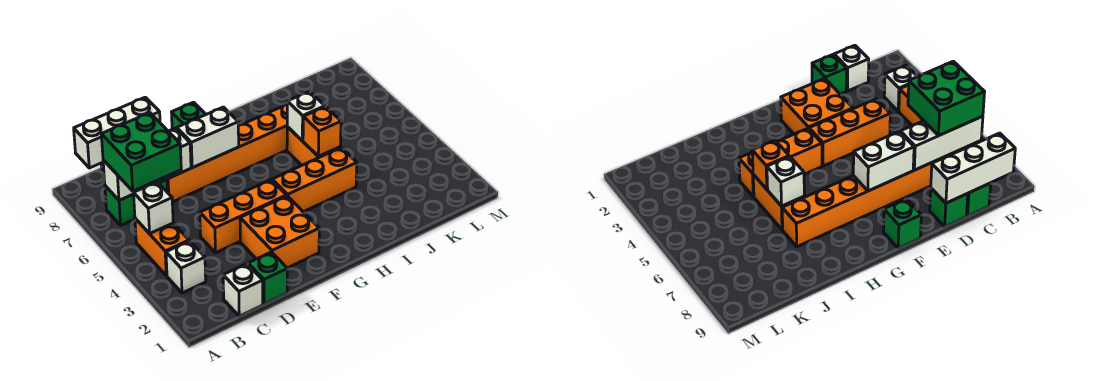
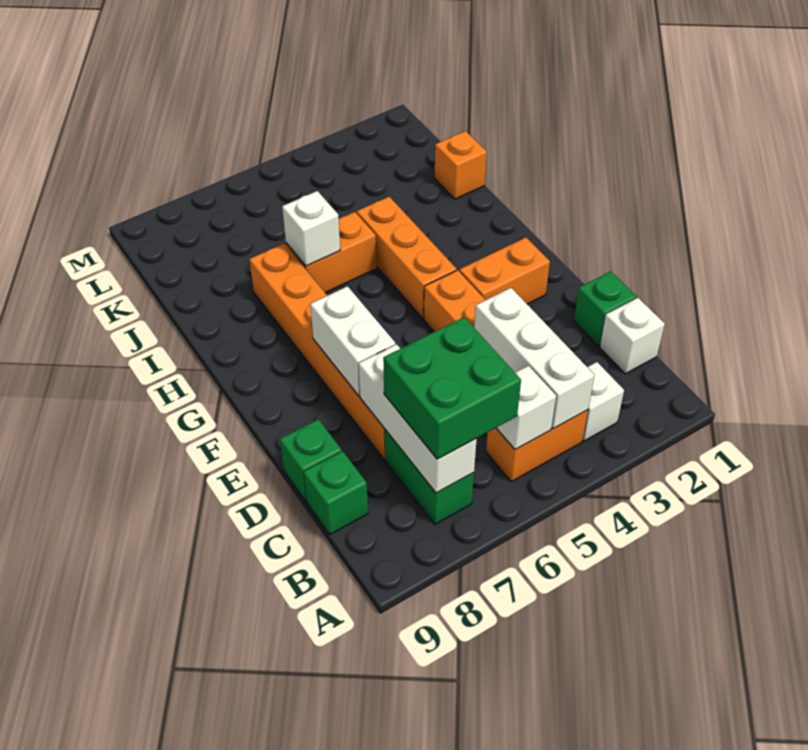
white 1x3 brick [74,97,160,168] -> white 1x3 brick moved to [474,288,595,429]
orange 2x2 brick [240,196,319,268] -> orange 1x2 brick [459,237,550,304]
green 1x1 brick [171,102,206,129] -> none
orange 1x1 brick [303,107,341,157] -> orange 1x1 brick moved to [434,131,487,199]

